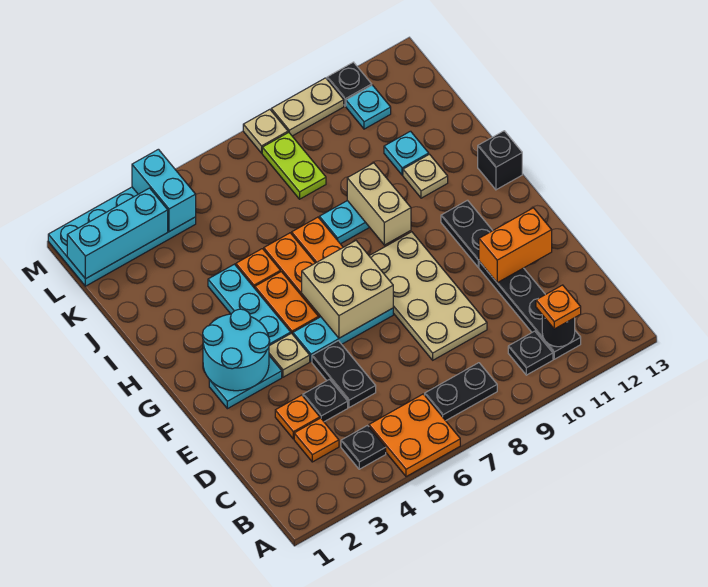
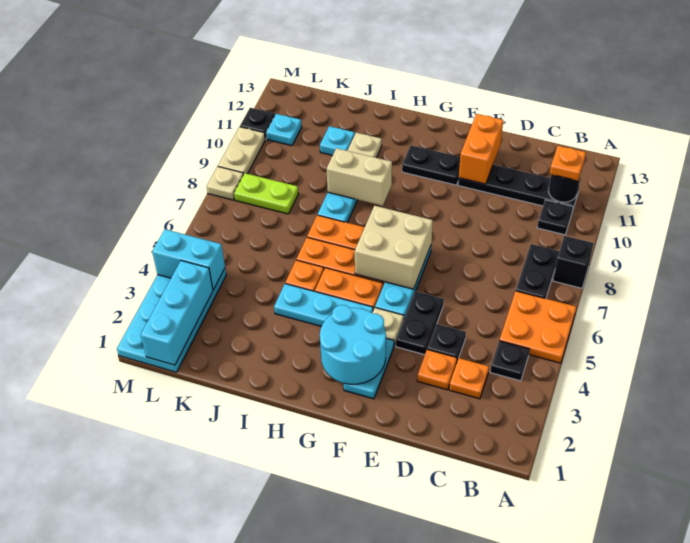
black 1x2 plate [312,341,376,408] -> black 1x2 plate turned to [396,291,444,355]
tan 2x4 plate [370,232,487,360] -> none
black 1x1 brick [478,131,522,190] -> black 1x1 brick moved to [553,236,594,288]

